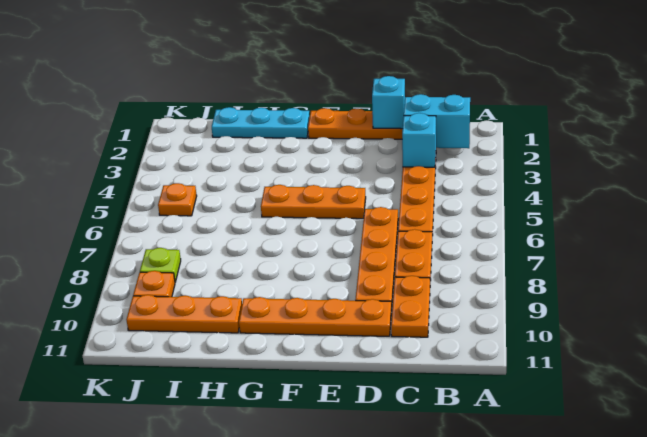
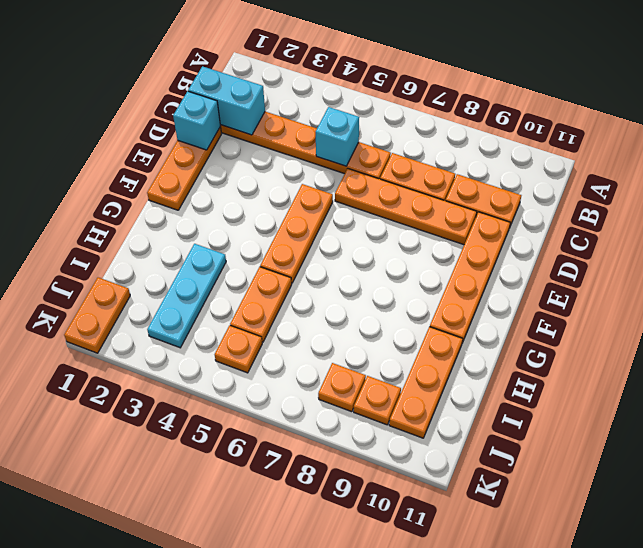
cyan 1x2 brick [404,94,470,148] -> cyan 1x2 brick turned to [188,66,265,135]
cyan 1x1 brick [402,113,436,167] -> cyan 1x1 brick moved to [316,107,359,166]
cyan 1x3 plate [212,107,310,138] -> cyan 1x3 plate moved to [147,244,226,348]
none -> orange 1x2 plate [230,267,292,342]
none -> orange 1x2 plate [64,277,130,353]
lime 1x1 plate [140,248,181,282] -> orange 1x1 plate [318,363,366,412]

